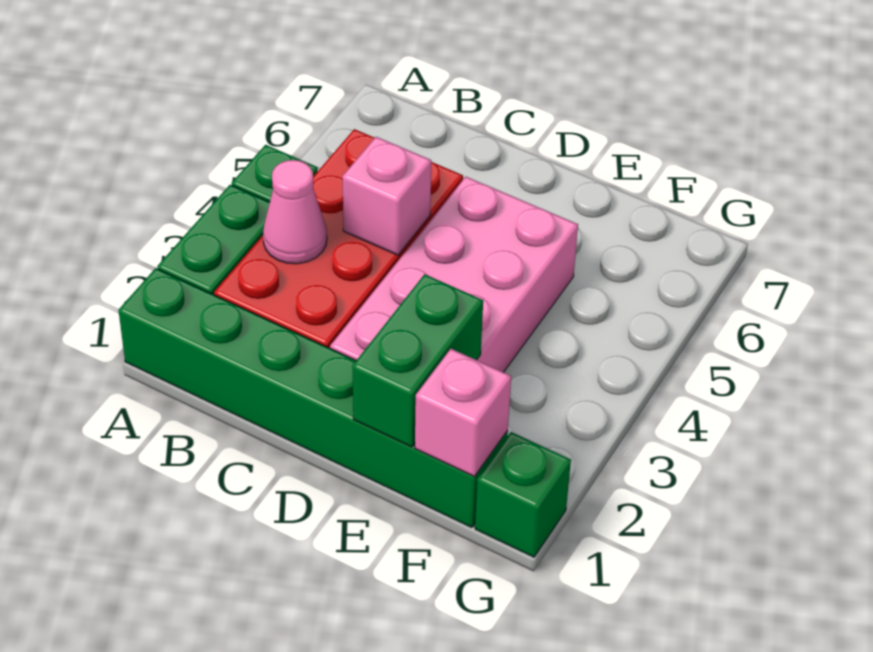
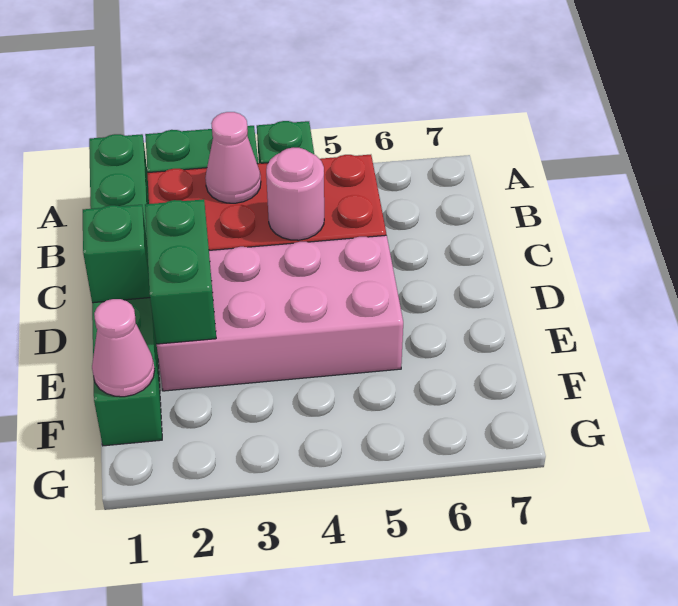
pink 1x1 brick [342,137,431,255] -> pink 1x1 round brick [266,148,324,240]
green 1x2 brick [352,274,483,447] -> green 1x2 brick turned to [145,199,216,344]
pink 1x1 brick [415,349,511,476] -> pink 1x1 cone [92,299,155,397]
green 1x1 brick [475,432,571,557] -> green 1x1 brick moved to [83,205,150,303]

